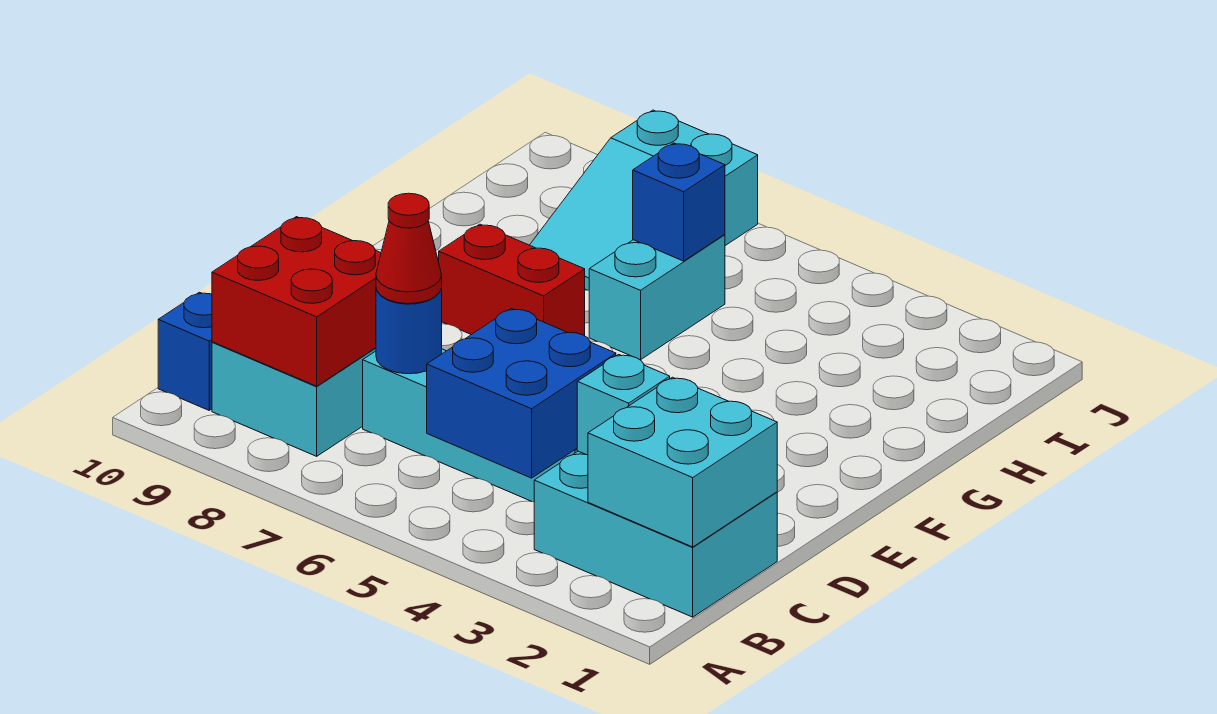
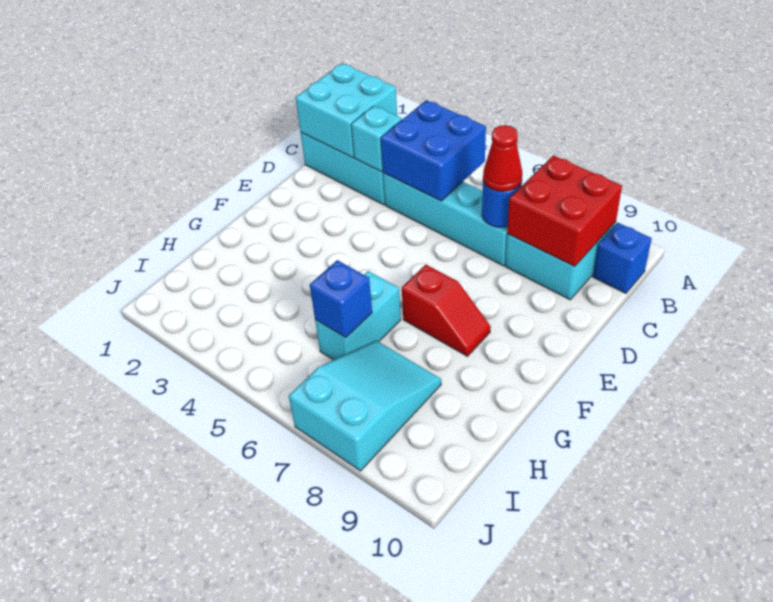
red 1x2 brick [439,224,585,336] -> red 1x2 slope [402,265,491,356]

